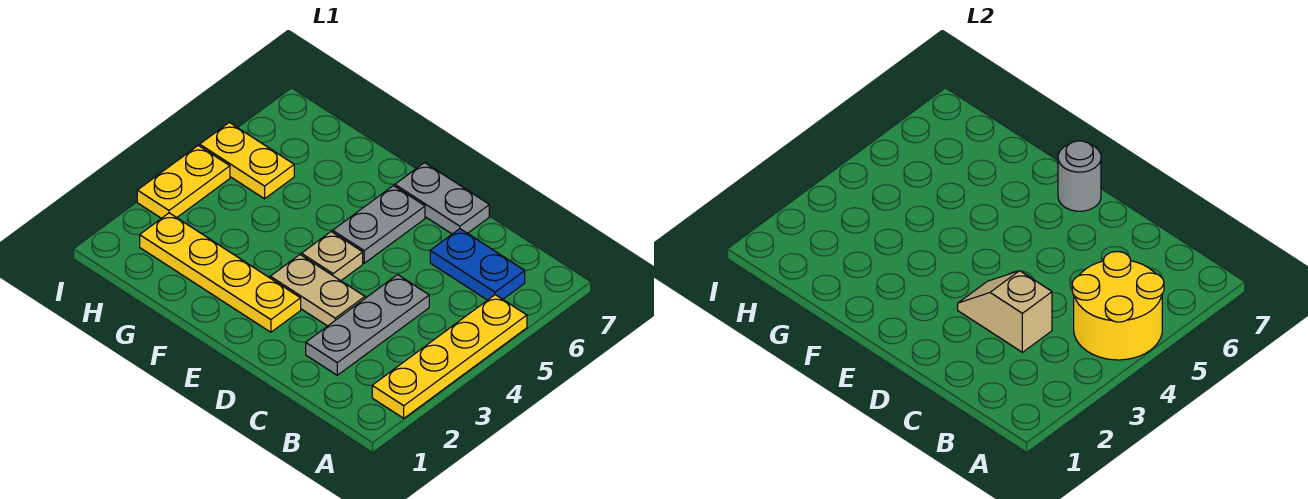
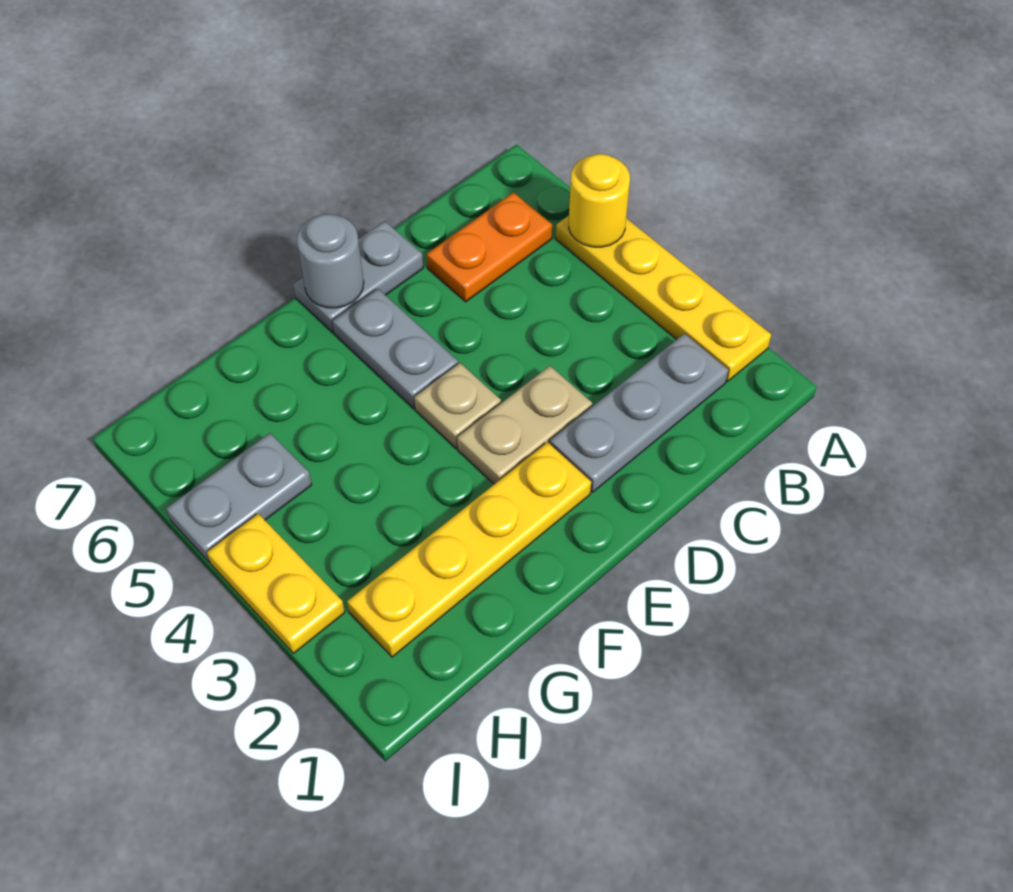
yellow 2x2 round brick [1072,252,1164,360] -> yellow 1x1 round brick [569,154,630,247]
blue 1x2 plate [430,229,525,300] -> orange 1x2 plate [427,192,552,302]
grey 1x3 plate [306,275,429,375] -> grey 1x3 plate turned to [550,334,728,492]
tan 1x2 slope [958,271,1052,352] -> none
yellow 1x2 plate [200,122,294,199] -> grey 1x2 plate [166,433,312,562]

